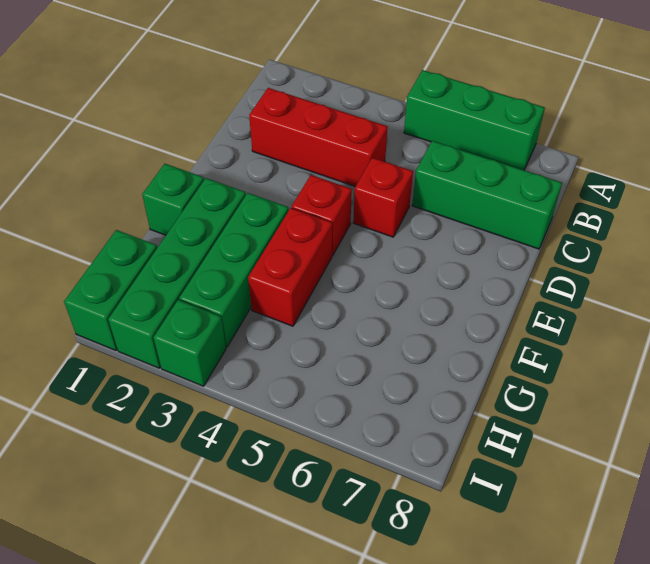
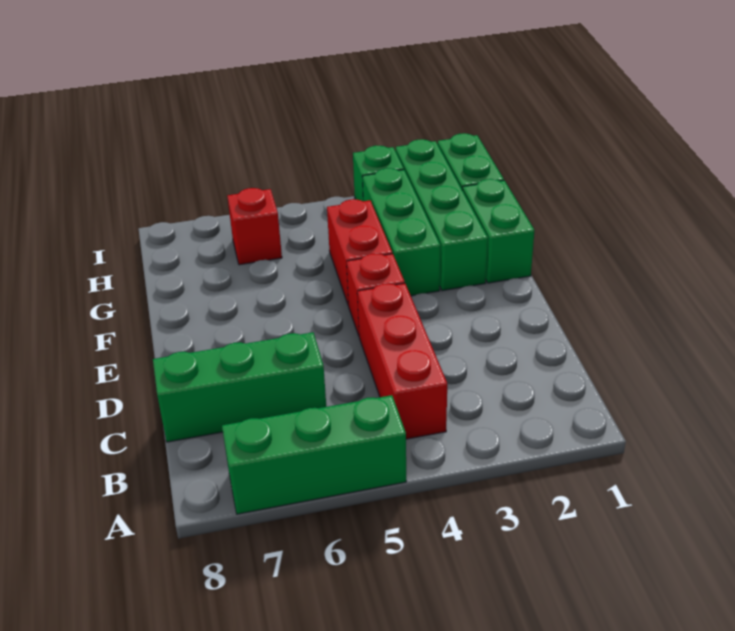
red 1x3 brick [249,88,388,186] -> red 1x3 brick turned to [357,283,447,439]
red 1x1 brick [353,158,413,237] -> red 1x1 brick moved to [227,188,282,265]
green 1x1 brick [142,164,204,235] -> green 1x2 brick [462,179,535,283]

